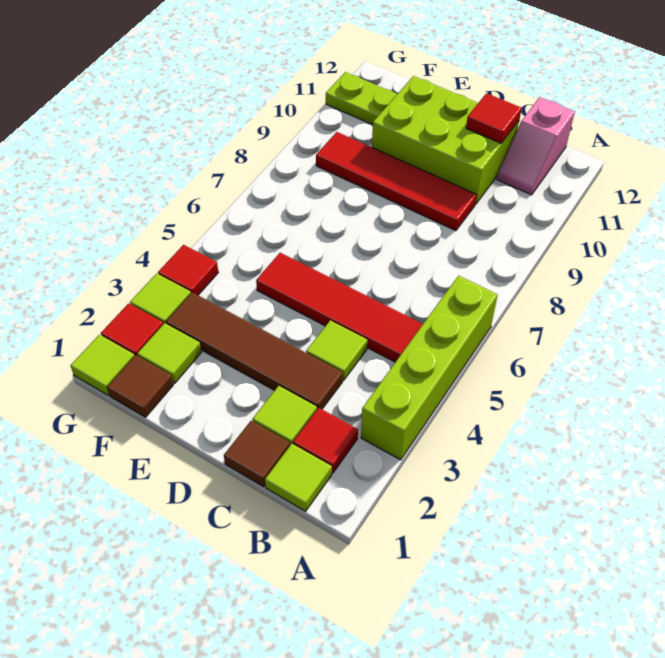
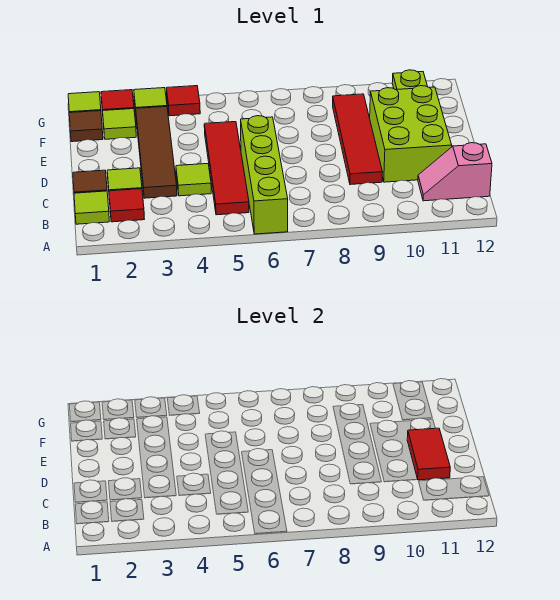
lime 1x4 brick [361,276,498,460] -> lime 1x4 brick turned to [241,116,288,234]
red 1x1 tile [466,93,522,143] -> red 1x2 tile [407,428,450,480]

